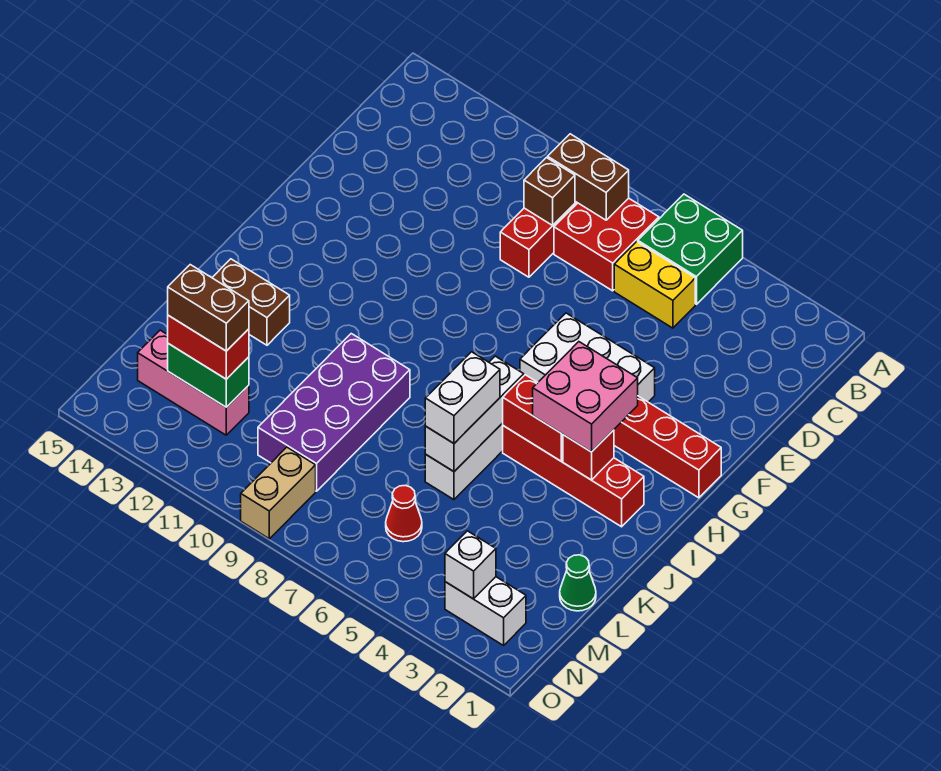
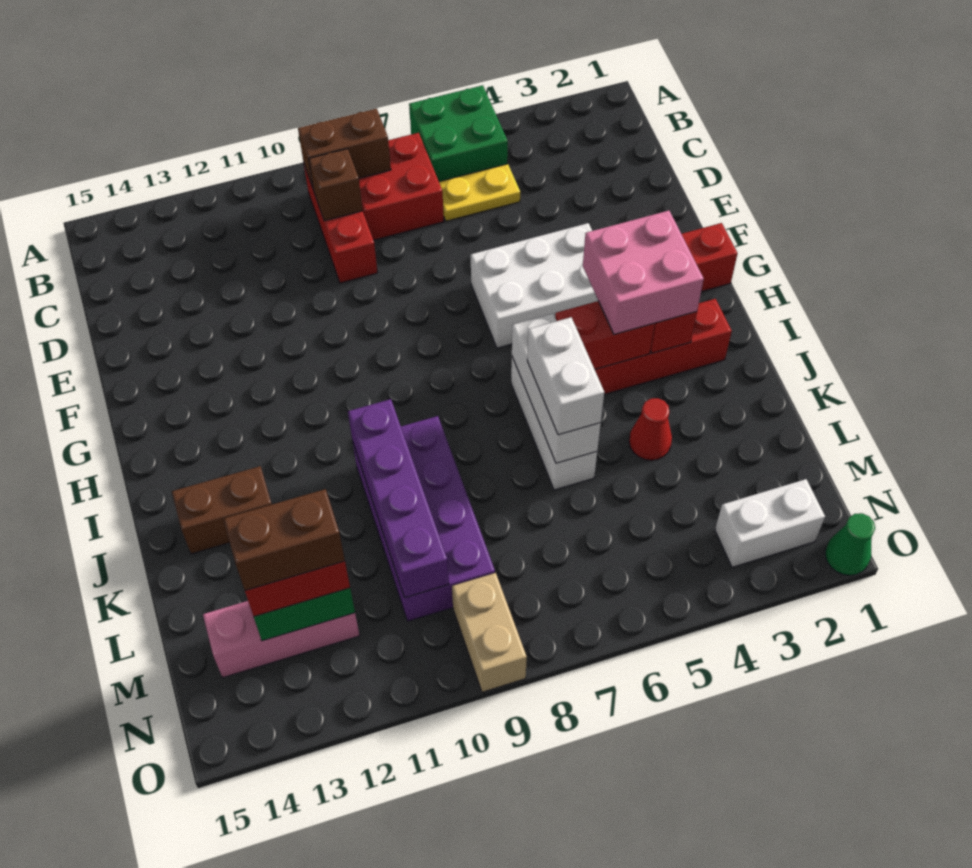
yellow 1x2 brick [614,242,695,328] -> yellow 1x2 plate [439,164,520,221]
none -> purple 1x4 brick [348,399,449,598]
green 1x1 cone [560,555,596,611] -> green 1x1 cone moved to [825,513,875,575]
red 1x1 cone [386,485,422,542] -> red 1x1 cone moved to [629,398,672,460]
white 1x1 brick [445,531,496,599] -> none

